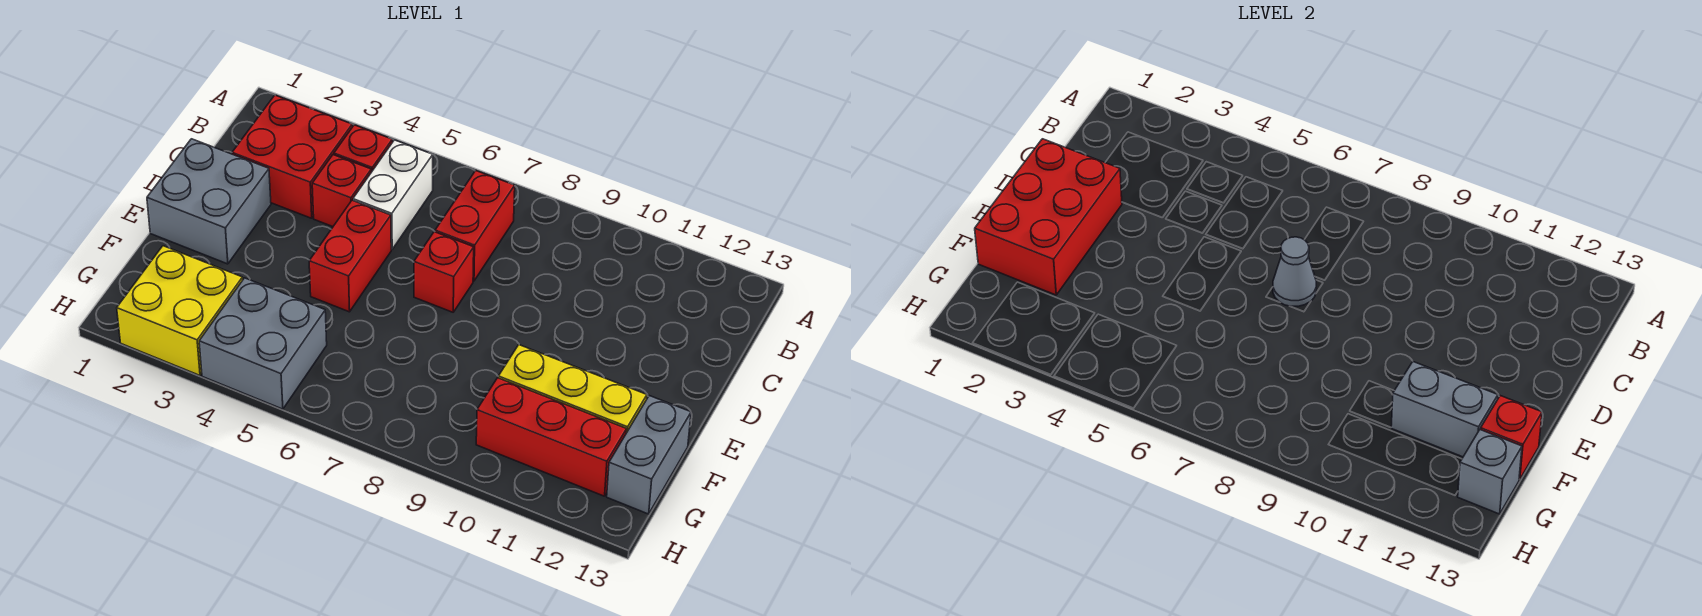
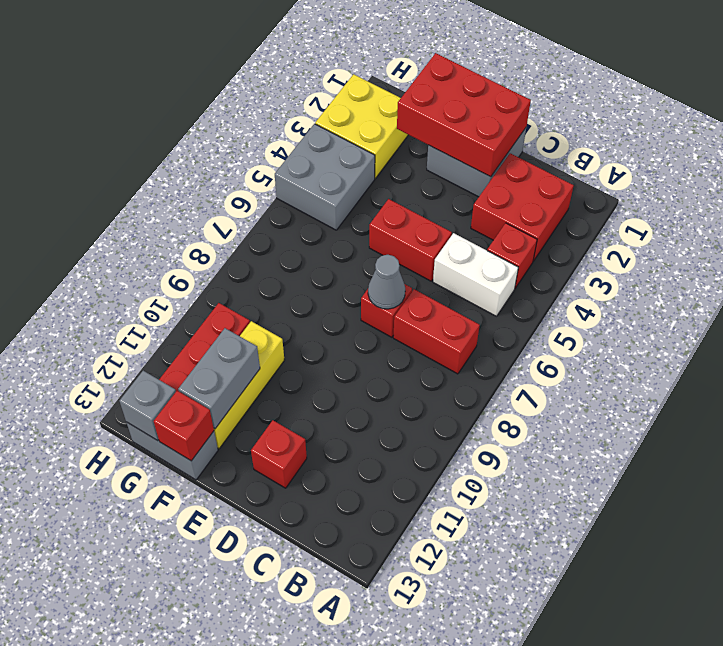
red 1x1 brick [312,155,371,227] -> red 1x1 brick moved to [251,420,307,488]

